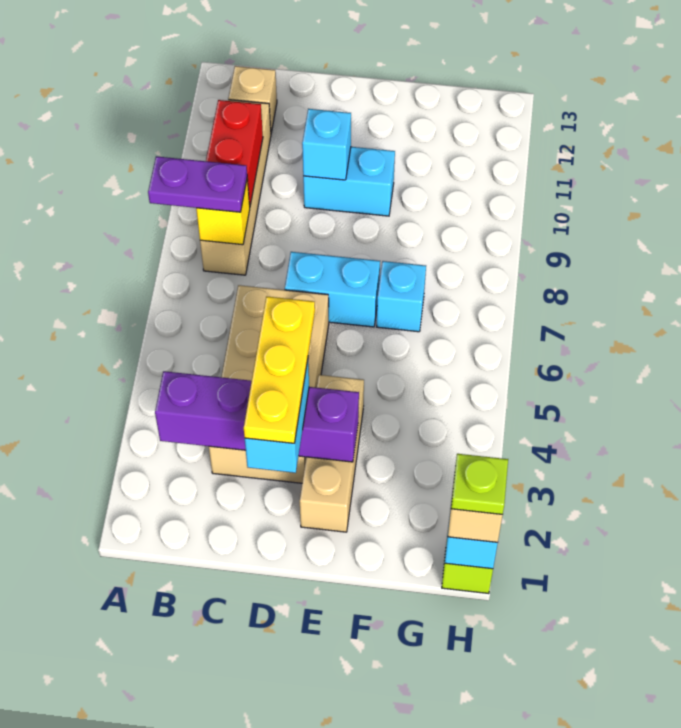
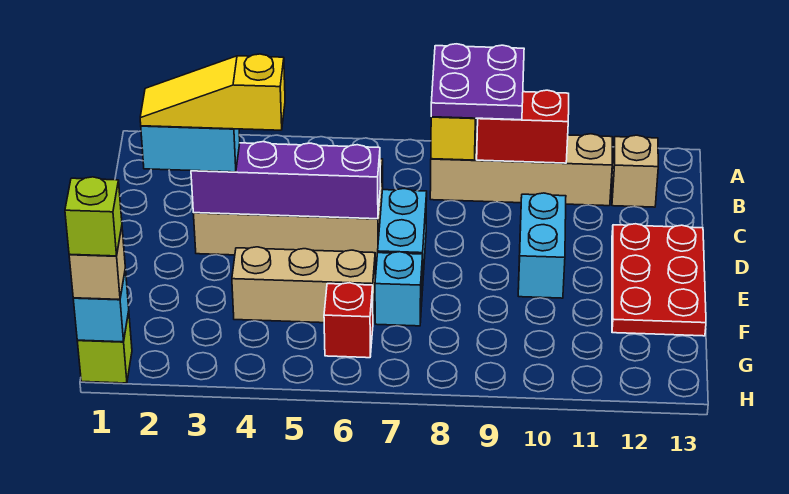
purple 1x2 plate [148,156,247,212] -> purple 2x2 plate [431,44,524,120]
purple 1x4 brick [155,371,359,462] -> purple 1x4 brick turned to [191,142,380,219]
yellow 1x3 plate [244,297,315,443] -> yellow 1x3 slope [140,54,285,130]
cyan 1x1 brick [302,109,351,180] -> none
none -> red 2x3 plate [612,224,706,336]
tan 1x3 brick [300,375,364,532] -> tan 1x3 brick moved to [232,247,375,323]
none -> red 1x1 brick [324,283,373,358]
lime 1x1 plate [451,454,508,514] -> lime 1x1 brick [65,177,122,256]

